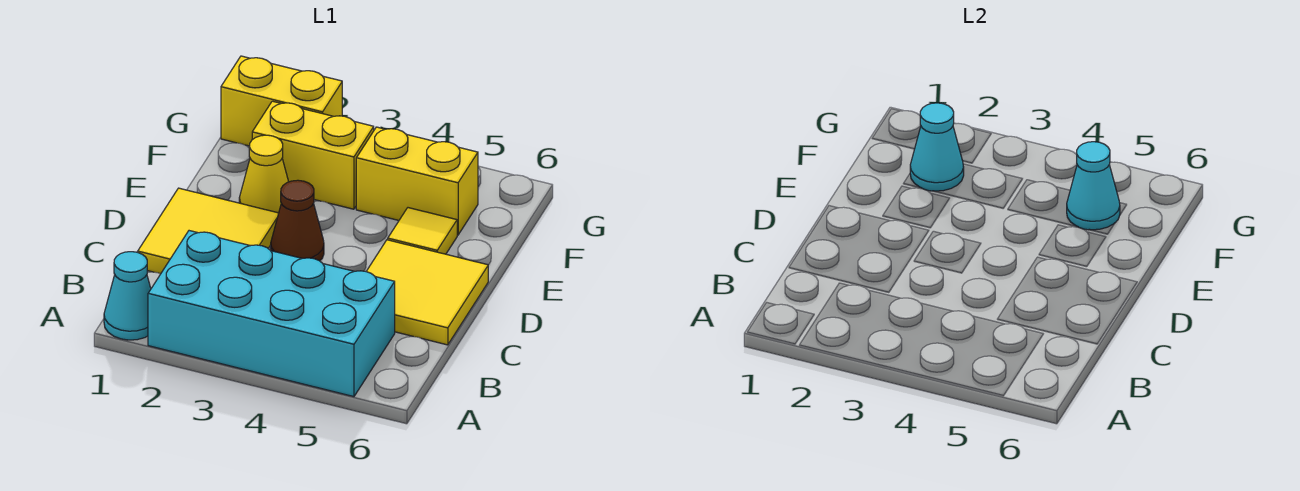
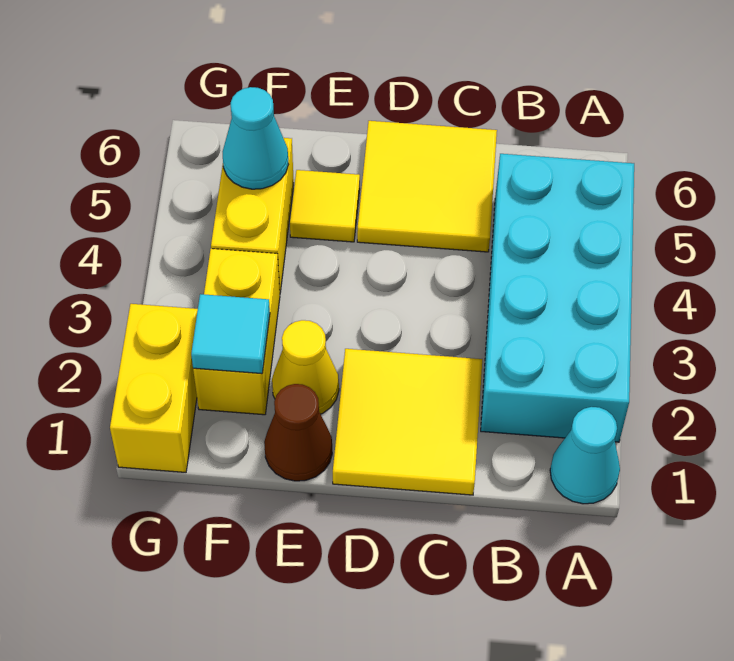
brown 1x1 cone [271,180,324,261] -> brown 1x1 cone moved to [264,384,332,481]
cyan 1x1 cone [910,103,964,191] -> cyan 1x1 tile [191,294,270,374]

